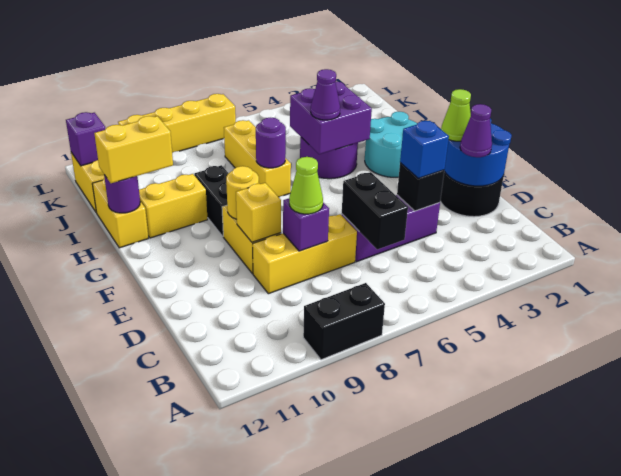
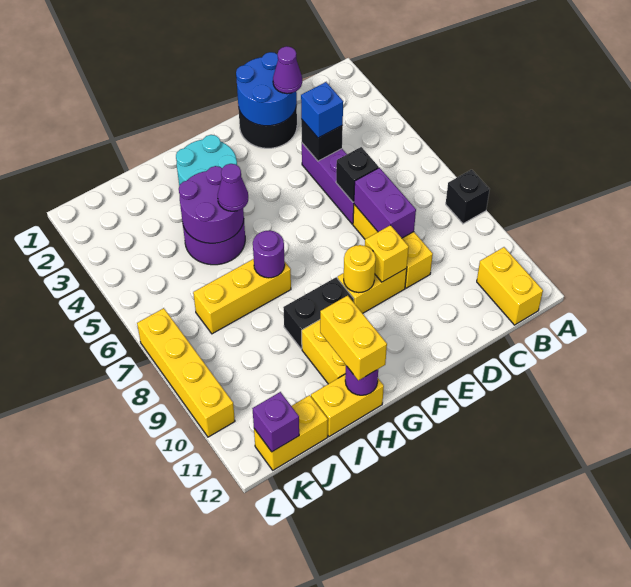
black 1x2 brick [303,283,385,360] -> black 1x1 brick [446,170,490,224]
none -> yellow 1x2 brick [477,247,543,325]
black 1x2 brick [342,172,408,249] -> black 1x1 brick [336,147,379,202]
purple 1x1 brick [283,199,329,251] -> purple 1x2 brick [354,168,416,238]
lime 1x1 cone [289,157,323,214] -> none
lime 1x1 cone [441,89,471,141] -> none
purple 2x2 brick [290,81,372,154] -> purple 2x2 round brick [179,166,244,243]

